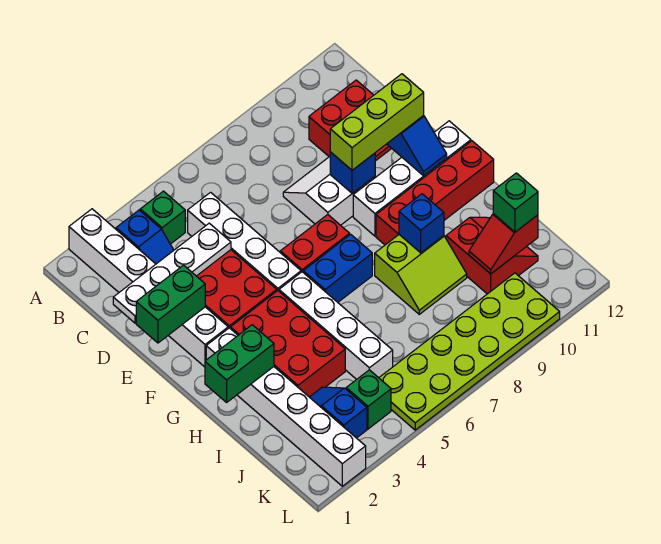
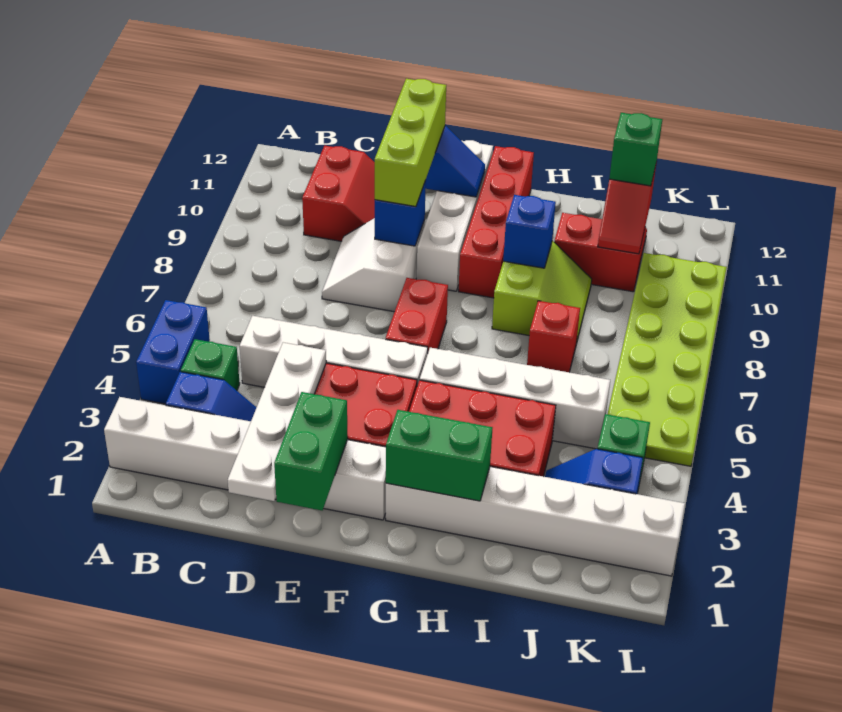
blue 1x2 brick [303,234,372,302] -> blue 1x2 brick moved to [136,300,210,404]
green 1x2 brick [205,325,274,402] -> green 1x2 brick turned to [386,410,492,501]
none -> red 1x1 brick [527,301,580,372]

